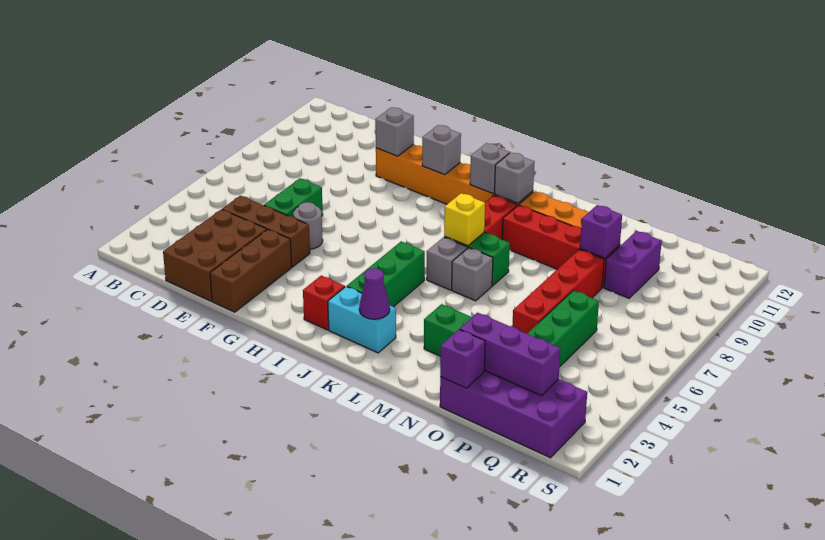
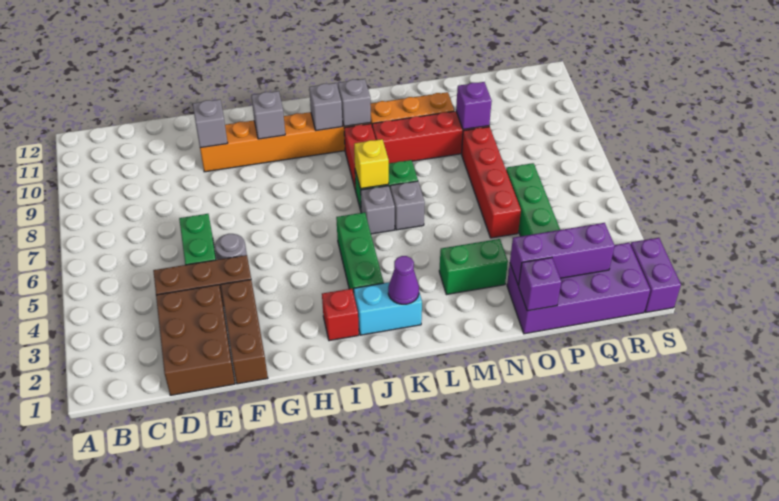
purple 1x2 brick [604,231,662,298] -> purple 1x2 brick moved to [630,238,681,312]

